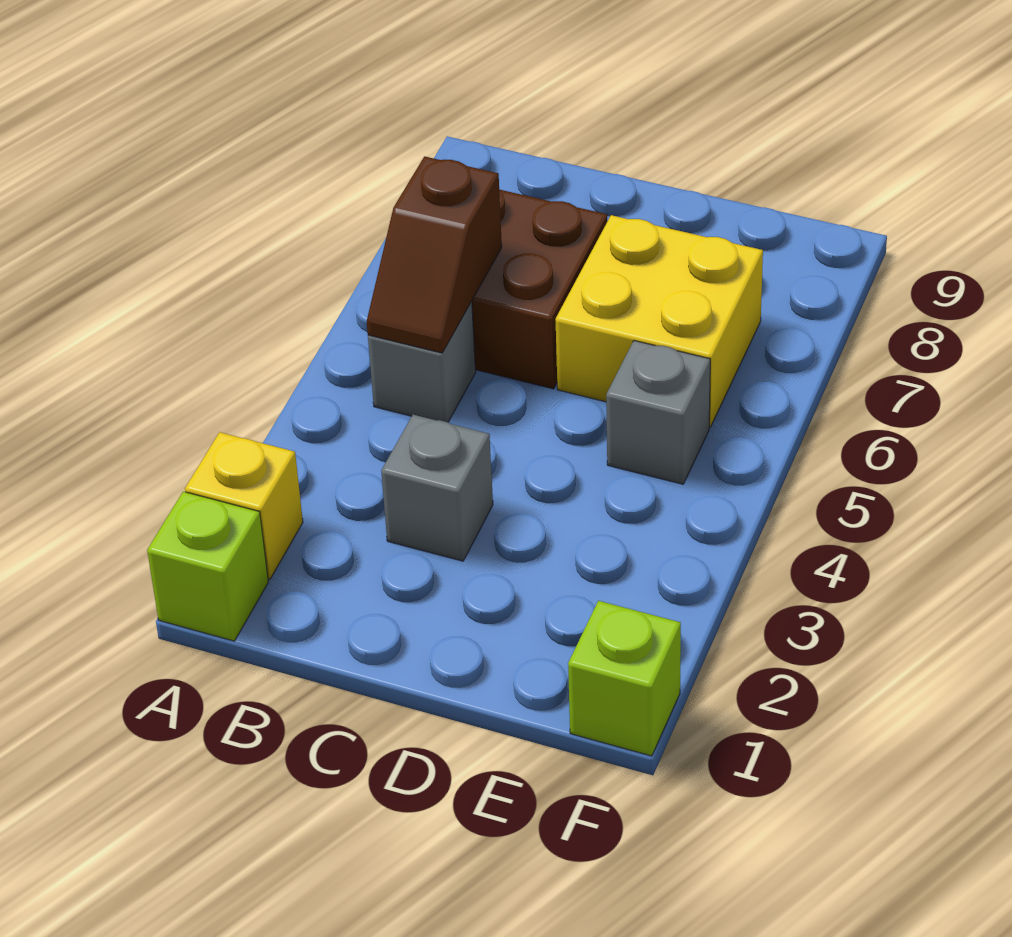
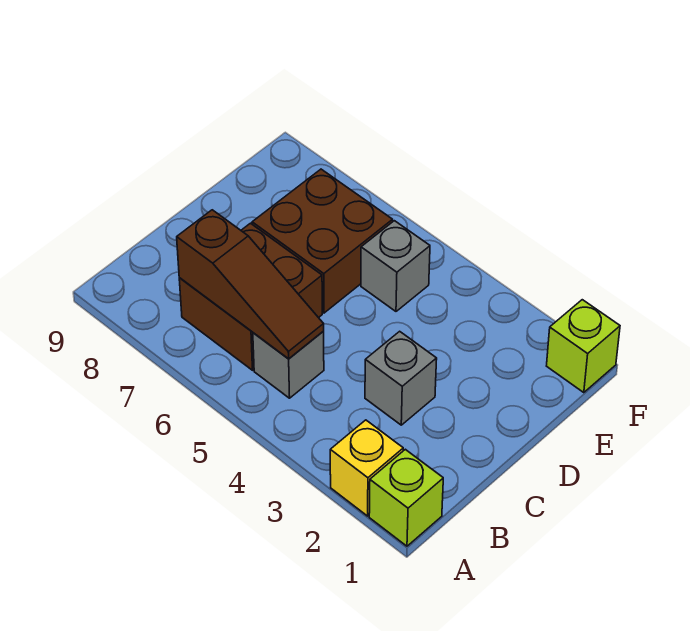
brown 1x2 slope [367,156,502,353] -> brown 1x3 slope [177,210,324,359]
yellow 2x2 brick [556,215,763,427] -> brown 2x2 brick [252,169,393,313]

